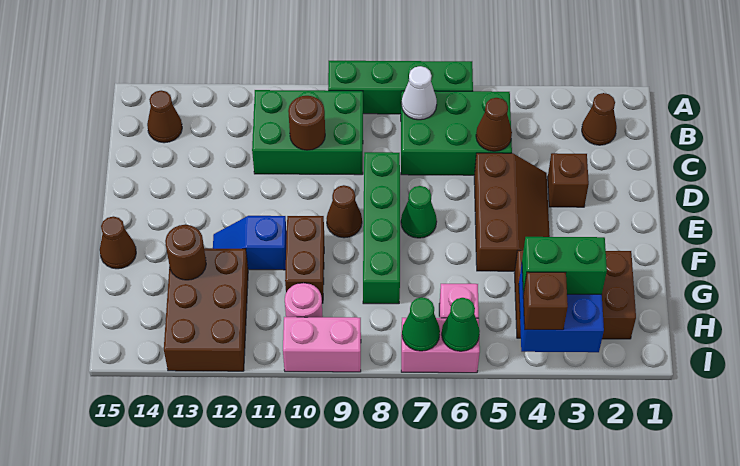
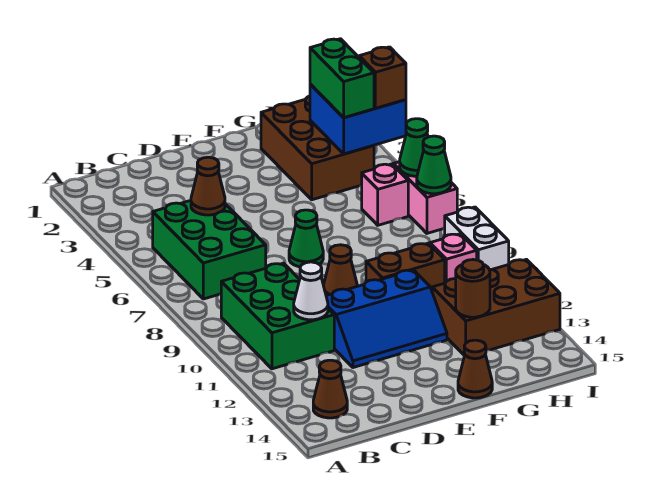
green 1x4 brick [328,61,473,114] -> none
brown 1x1 cone [582,93,617,145] -> none
white 1x1 cone [402,66,437,120] -> white 1x1 cone moved to [294,262,328,320]
brown 1x1 round brick [288,96,325,150] -> none
brown 1x1 brick [548,153,589,207] -> none
brown 2x3 slope [474,153,550,271] -> none
green 1x4 brick [363,152,400,304] -> none
blue 1x2 slope [213,216,287,270] -> blue 2x3 slope [326,270,447,368]
pink 1x1 round brick [285,283,323,317] -> pink 1x1 brick [430,234,477,283]
pink 1x2 brick [283,317,361,372] -> white 1x2 brick [445,207,509,270]

